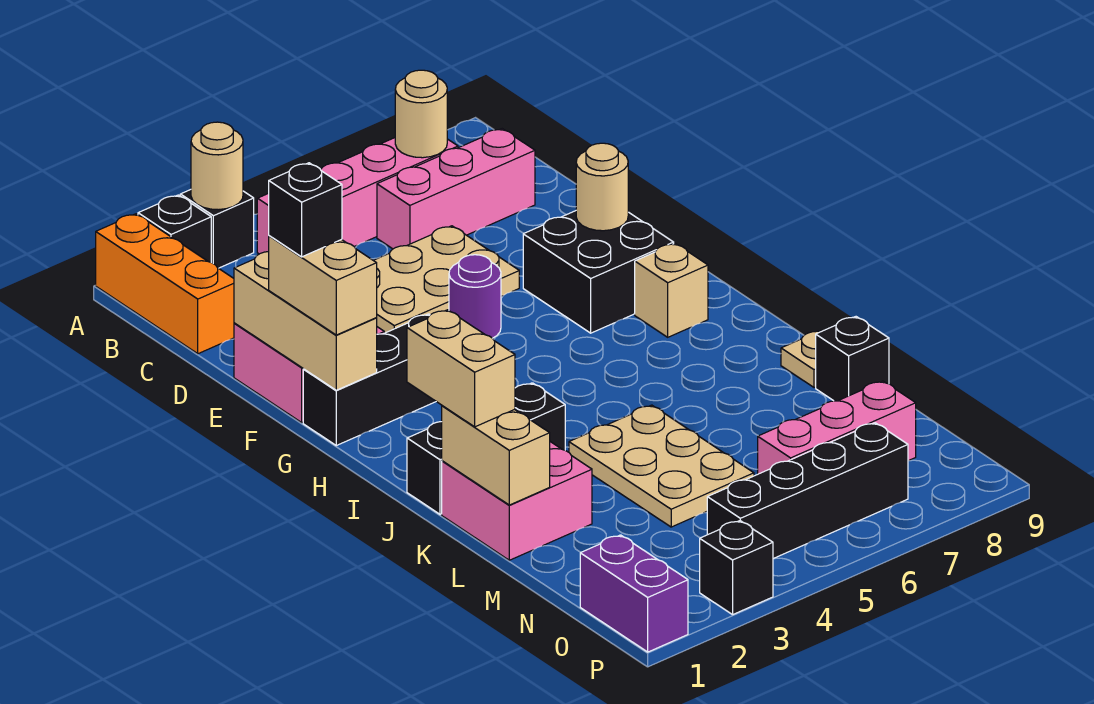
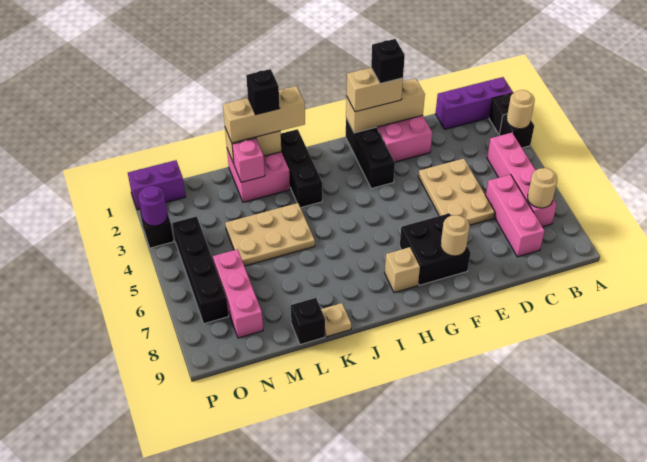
orange 1x3 brick [96,214,234,354] -> purple 1x3 brick [435,77,513,129]
purple 1x1 round brick [449,255,501,338] -> purple 1x1 round brick moved to [138,186,168,226]
tan 1x2 brick [407,310,515,427] -> tan 1x3 brick [223,86,305,143]
none -> black 1x1 brick [246,69,280,115]
none -> pink 1x1 brick [232,138,265,182]

